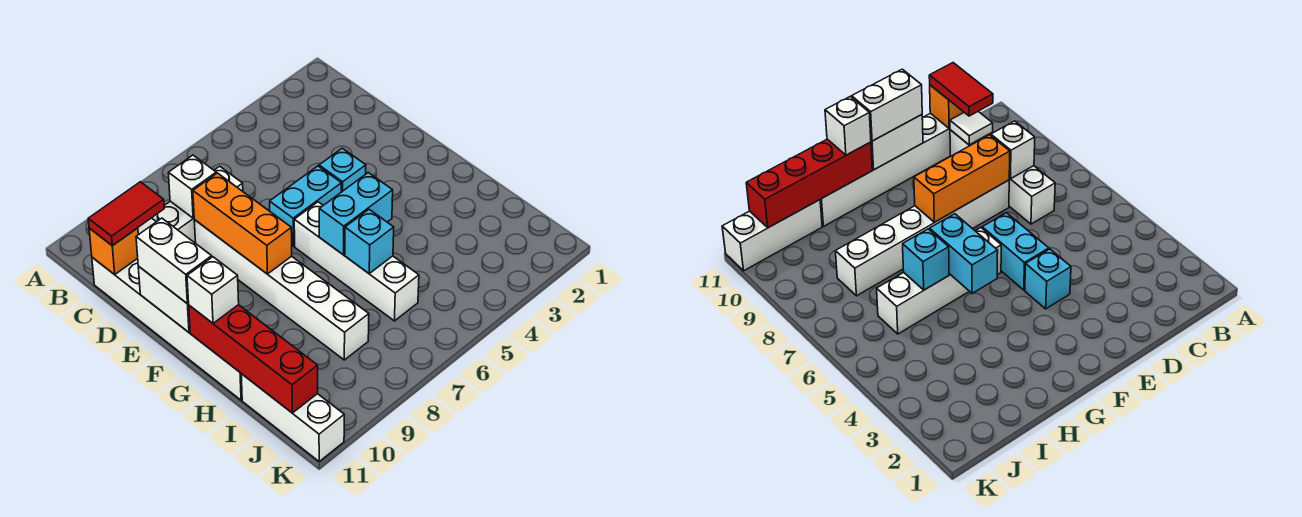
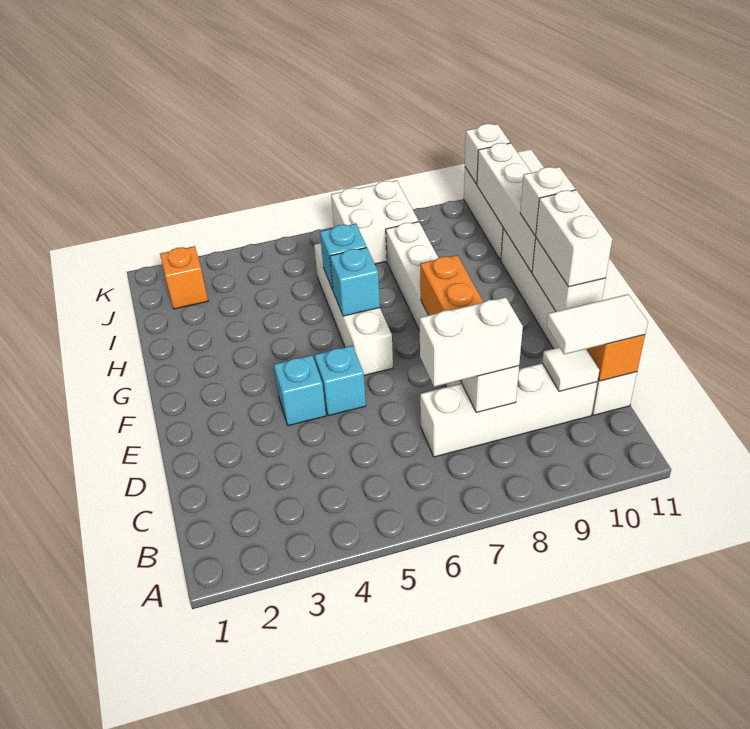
none -> white 1x2 brick [420,297,523,387]
red 1x2 tile [88,182,164,246] -> white 1x2 tile [547,294,648,354]
cyan 1x2 brick [270,166,342,246] -> cyan 1x1 brick [315,346,366,416]
cyan 1x2 brick [319,173,393,255] -> cyan 1x1 brick [330,248,380,316]
red 1x4 brick [189,305,318,413] -> white 1x4 brick [477,143,536,272]
none -> orange 1x1 brick [160,246,208,309]
none -> white 2x2 brick [331,181,419,264]
none -> white 1x1 brick [465,124,510,184]

